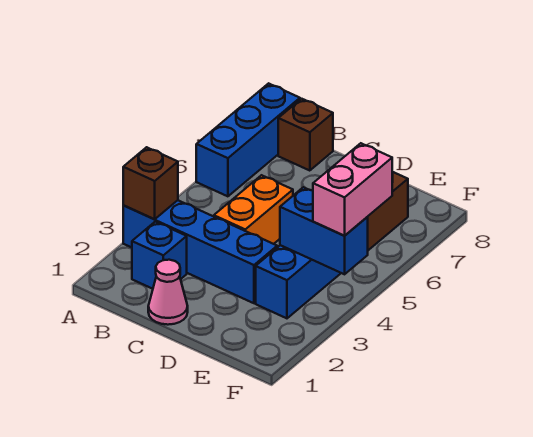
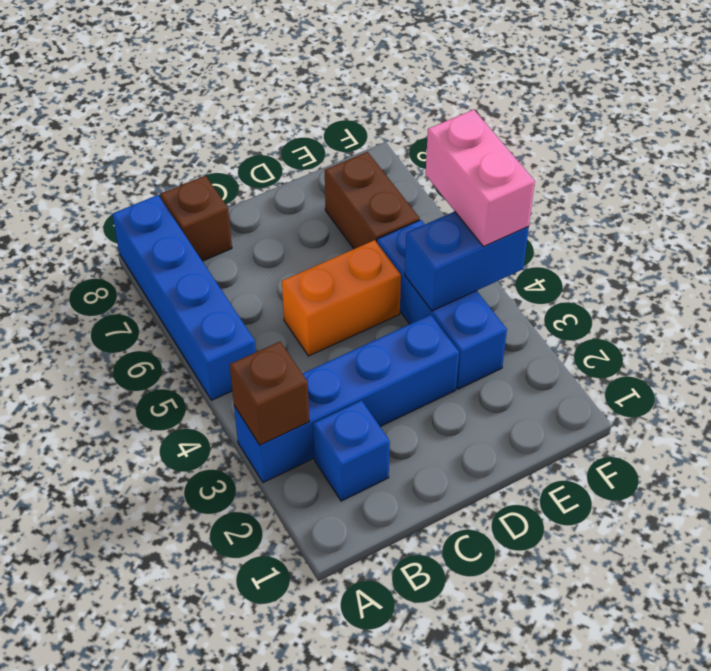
blue 1x3 brick [196,83,300,196] -> blue 1x4 brick [112,195,256,400]
pink 1x1 cone [148,260,188,325] -> none
orange 1x2 brick [214,175,293,244] -> orange 1x2 brick turned to [282,240,401,356]

